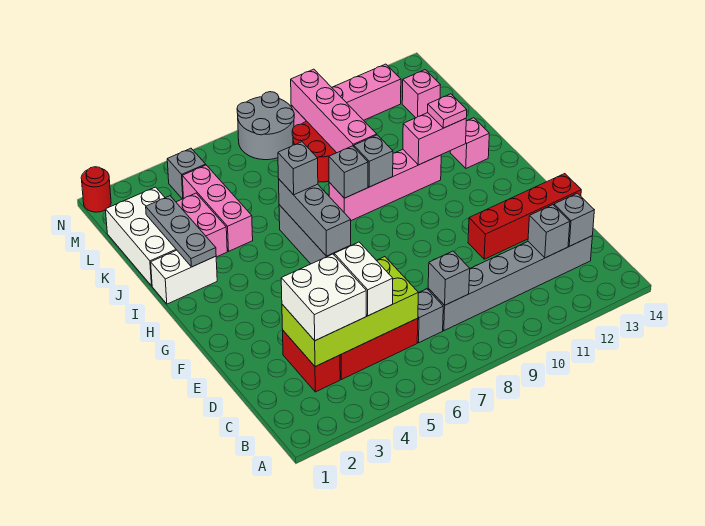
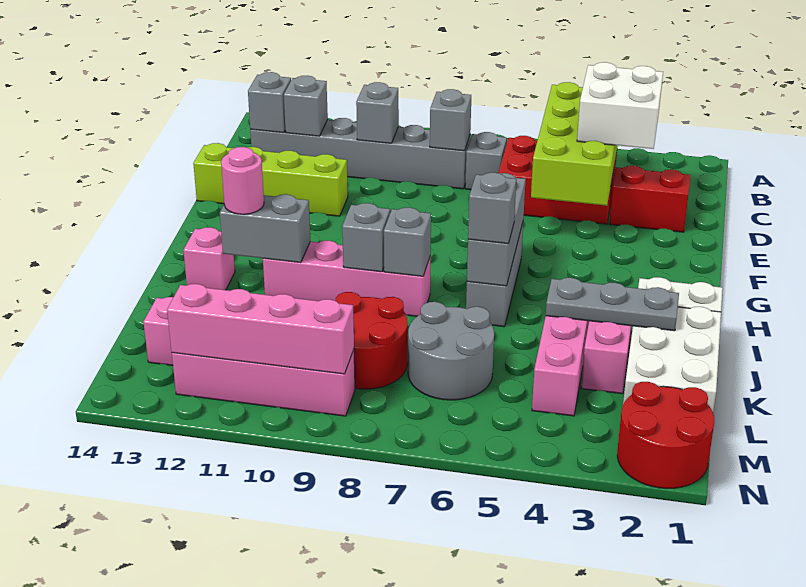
red 1x2 brick [283,331,340,392] -> red 1x2 brick turned to [609,166,690,232]
lime 2x4 brick [282,257,418,367] -> lime 2x4 brick turned to [531,82,618,206]
white 1x2 brick [334,242,393,316] -> none
red 1x4 brick [468,174,581,259] -> lime 1x4 brick [193,143,348,216]
grey 1x3 plate [146,196,216,267] -> grey 1x3 plate turned to [546,278,679,331]
pink 1x2 brick [403,113,466,165] -> grey 1x2 brick [220,194,310,263]
pink 1x1 plate [428,94,467,128] -> pink 1x1 round brick [221,147,264,214]
pink 1x4 brick [291,69,377,153] -> pink 1x4 brick turned to [167,284,354,374]
grey 1x1 brick [167,148,206,199] -> grey 1x1 brick moved to [356,82,399,143]
grey 2x2 round brick [237,92,294,160] -> grey 2x2 round brick moved to [408,302,494,400]
red 1x1 round brick [81,167,111,212] -> red 2x2 round brick [617,382,714,488]

